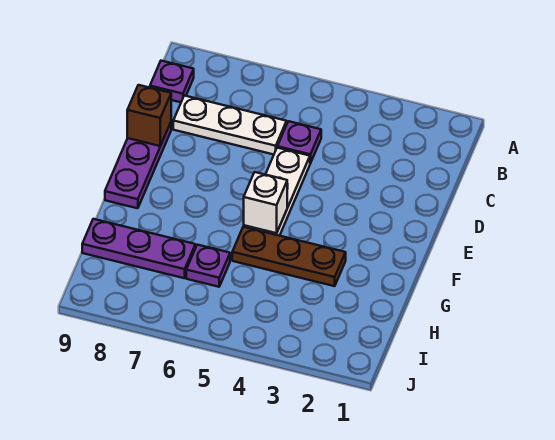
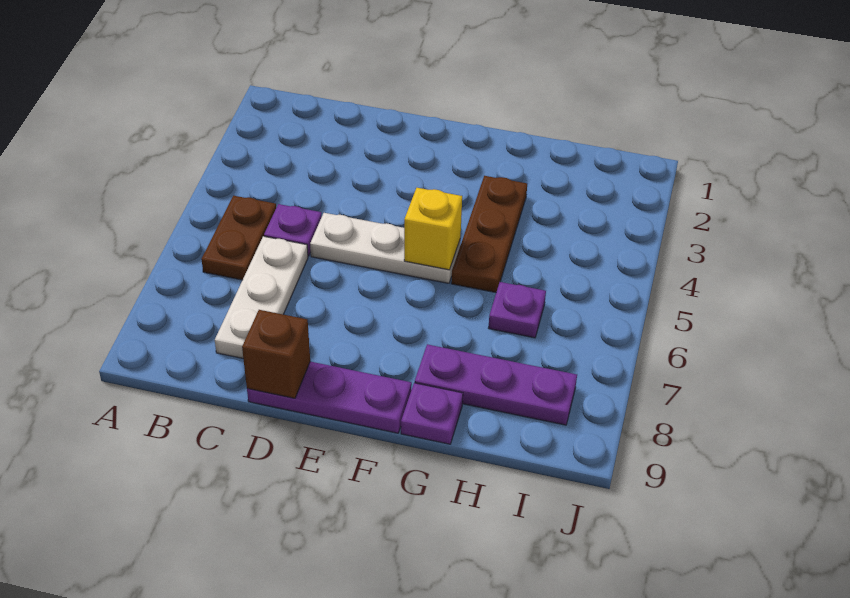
none -> brown 1x2 plate [201,196,276,280]
purple 1x1 plate [150,61,194,102] -> purple 1x1 plate moved to [401,383,463,444]
white 1x1 brick [244,172,287,233] -> yellow 1x1 brick [404,188,462,270]
purple 1x3 plate [82,219,195,278] -> purple 1x3 plate turned to [415,344,577,425]

